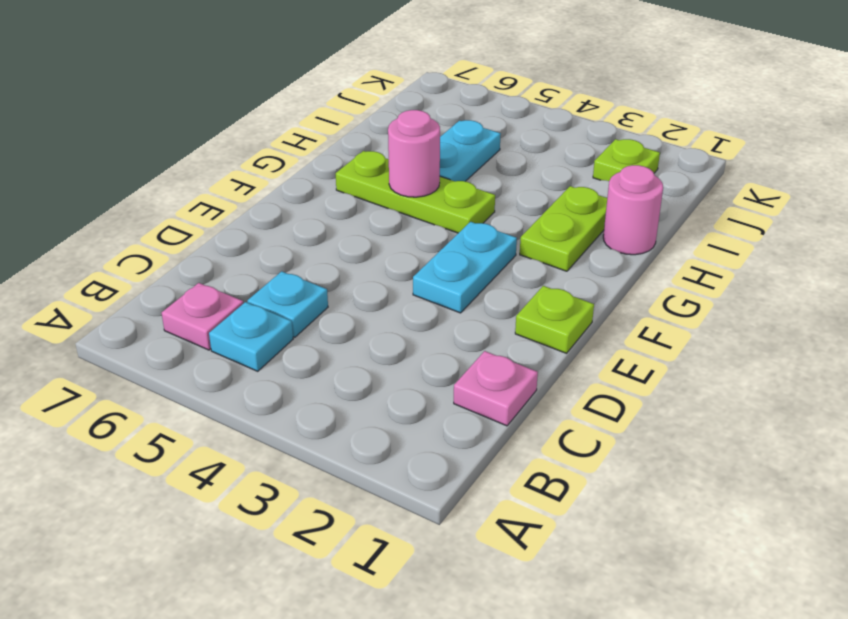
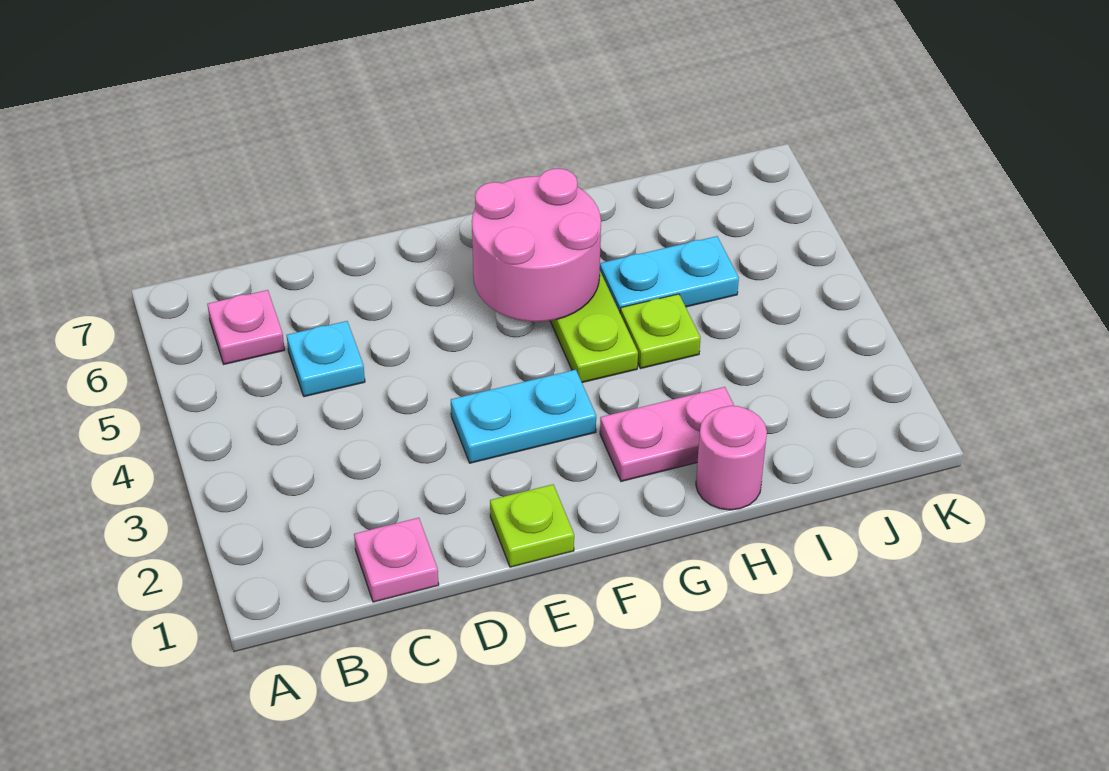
cyan 1x1 plate [209,302,293,371] -> none
lime 1x2 plate [520,186,607,271] -> pink 1x2 plate [600,387,734,481]
pink 1x1 round brick [388,110,440,197] -> pink 2x2 round brick [472,169,601,322]
lime 1x1 plate [593,139,660,181] -> lime 1x1 plate moved to [620,294,701,369]

